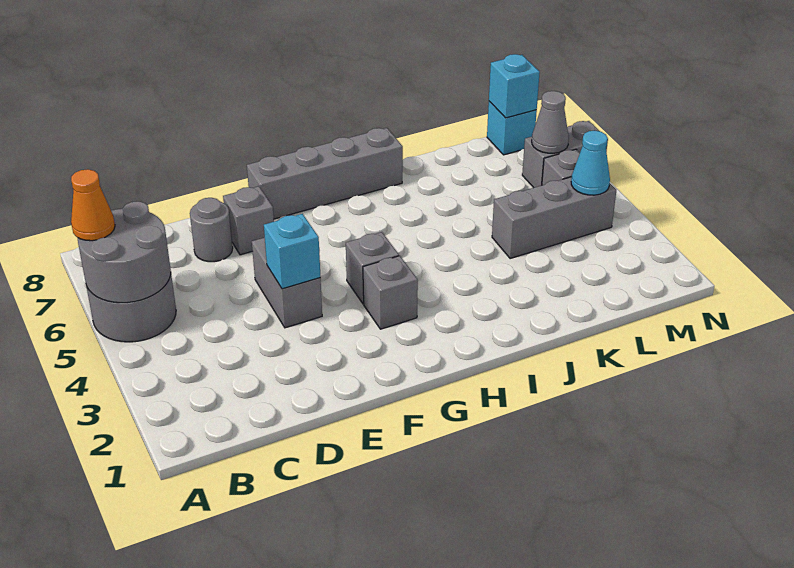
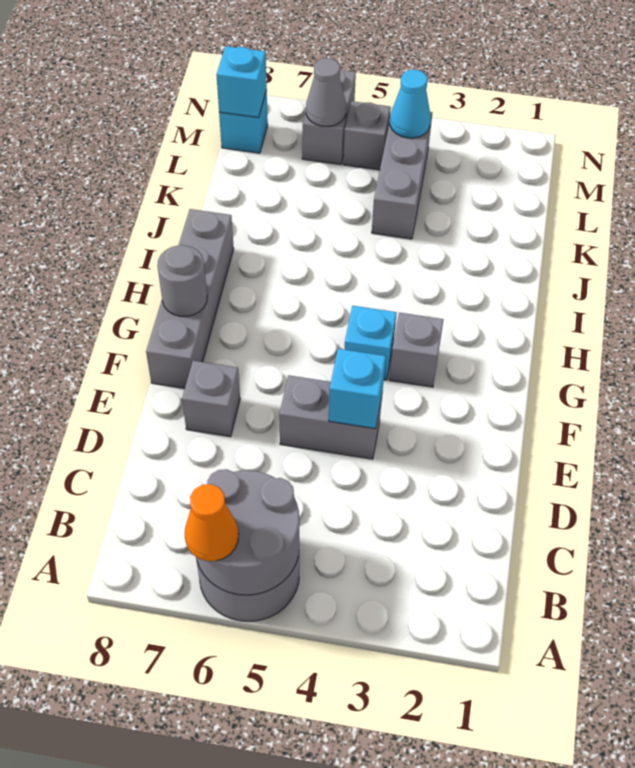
grey 1x1 round brick [190,198,233,262] -> grey 1x1 round brick moved to [157,245,207,316]
grey 1x1 brick [346,232,399,304] -> cyan 1x1 brick [345,306,397,380]

